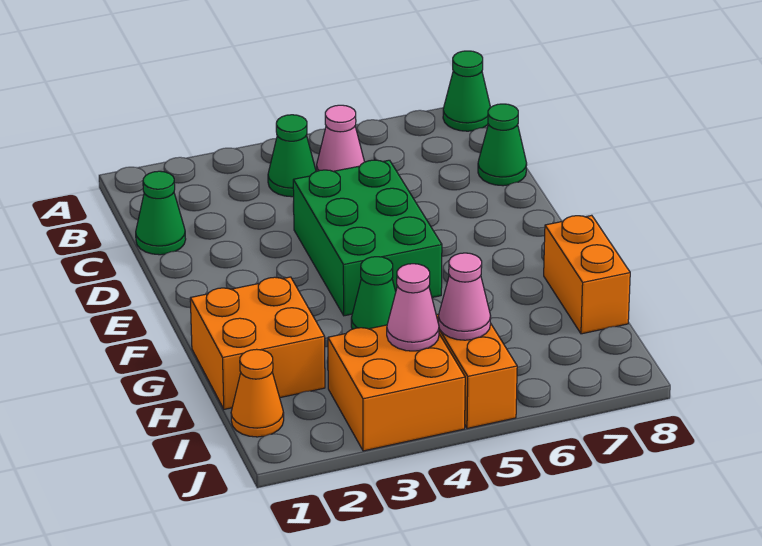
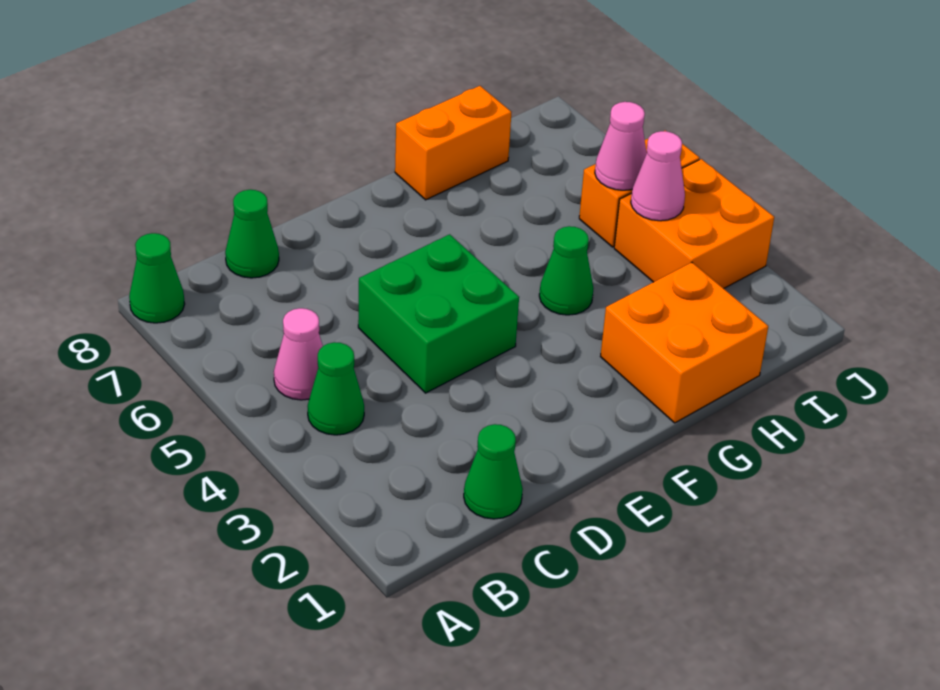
green 2x3 brick [293,160,442,316] -> green 2x2 brick [358,234,519,393]
orange 1x1 cone [231,349,284,437] -> none

